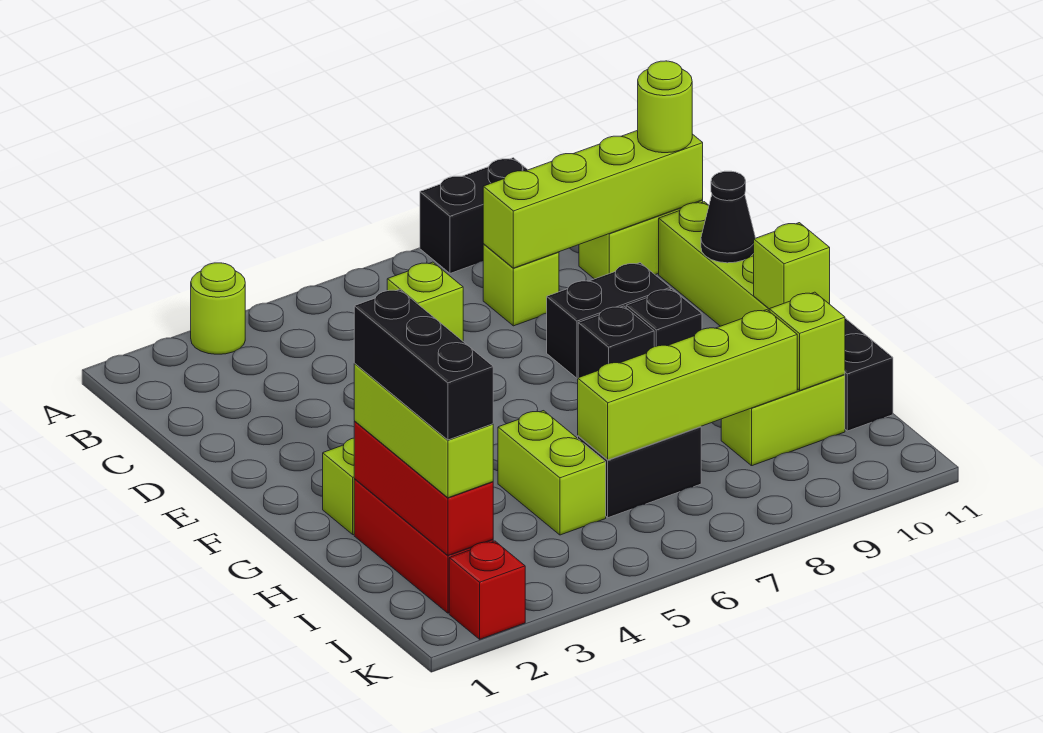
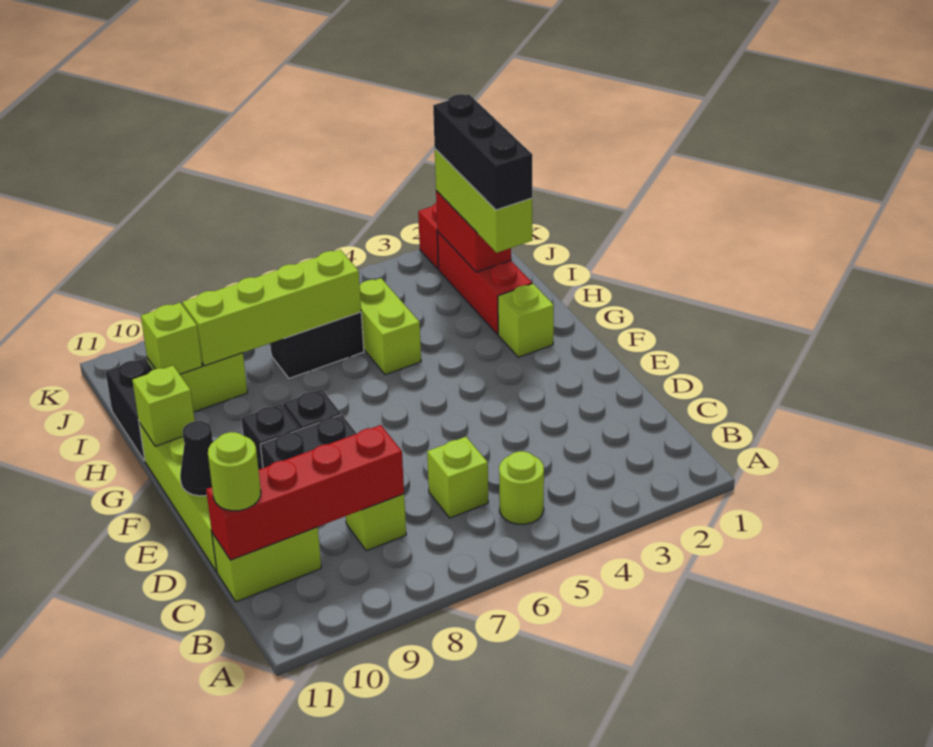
lime 1x1 round brick [191,263,245,354] -> lime 1x1 round brick moved to [499,451,544,524]
black 1x2 brick [420,158,528,273] -> none
lime 1x4 brick [483,130,703,268] -> red 1x4 brick [206,425,404,560]
red 1x3 brick [354,421,493,555] -> red 1x2 brick [436,191,511,272]

